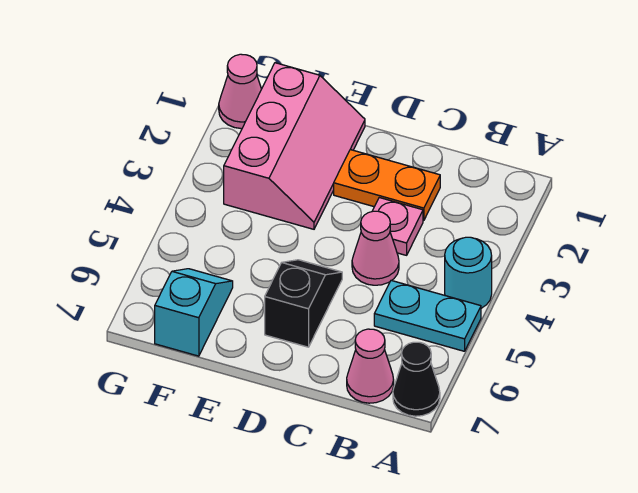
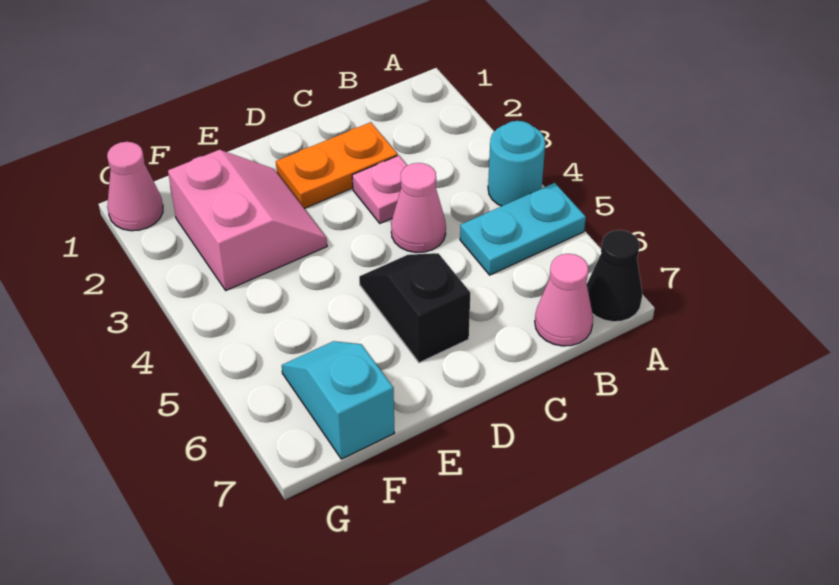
pink 2x3 slope [224,63,365,229] -> pink 2x2 slope [168,150,327,290]

